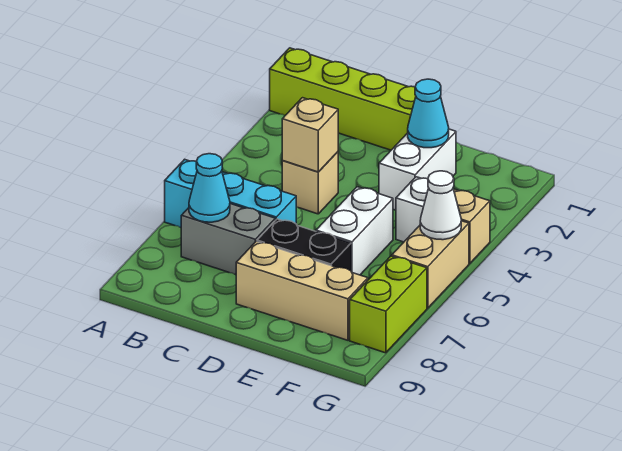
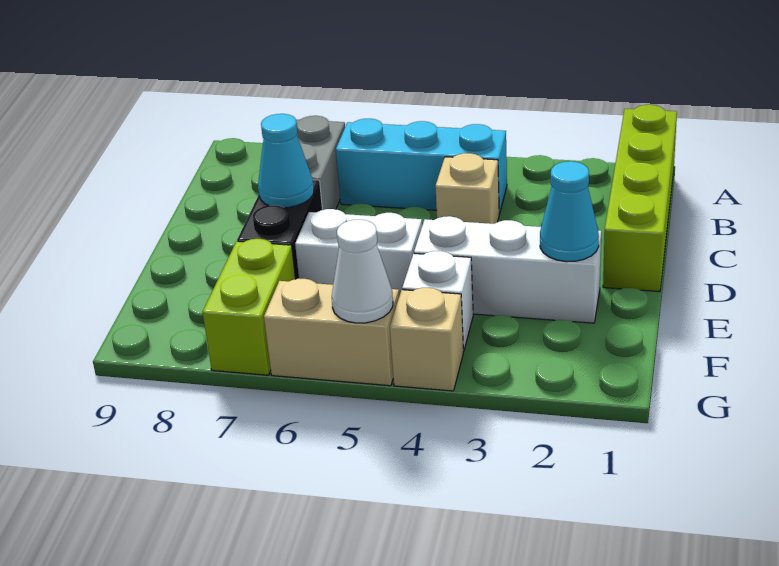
cyan 1x3 brick [165,159,296,228] -> cyan 1x3 brick turned to [336,119,507,214]
cyan 1x1 cone [189,154,230,222] -> cyan 1x1 cone moved to [258,114,314,208]
tan 1x1 brick [282,98,338,172] -> none
tan 1x3 brick [236,241,368,340] -> none
white 1x2 brick [379,129,456,210] -> white 1x3 brick [414,216,601,323]
lime 1x2 brick [350,256,427,353] -> lime 1x2 brick turned to [203,239,295,375]

